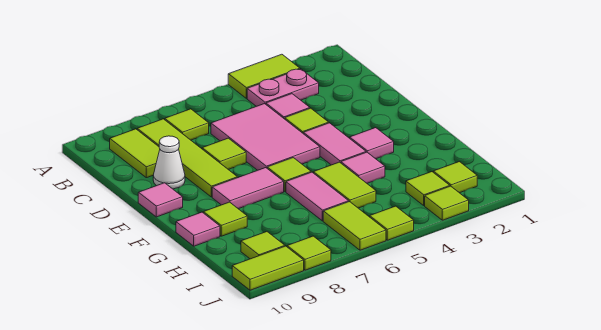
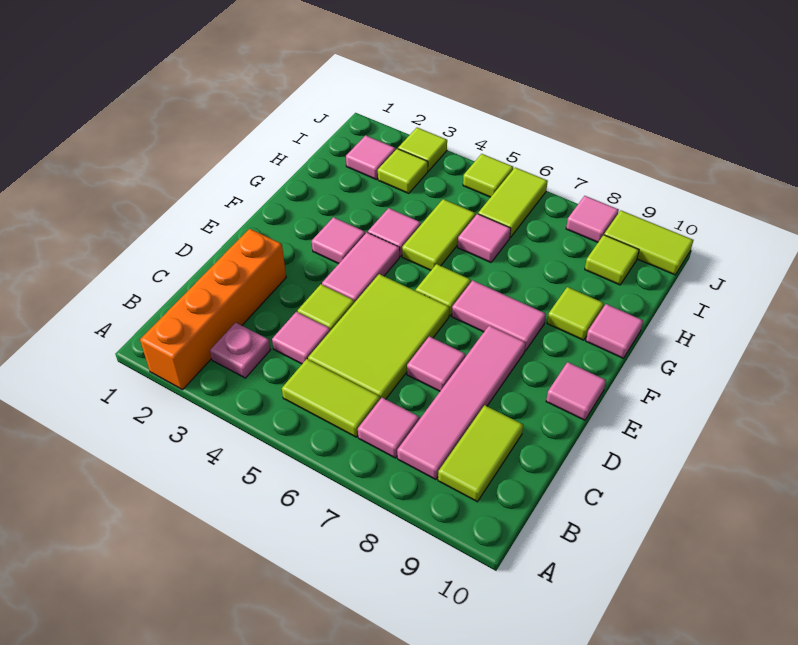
none -> orange 1x4 brick [140,229,286,390]
lime 1x2 tile [228,54,300,98] -> lime 1x2 tile moved to [282,359,380,437]
pink 1x2 plate [247,69,319,106] -> pink 1x1 plate [210,323,271,378]
lime 1x1 tile [165,109,209,140] -> pink 1x1 tile [358,398,419,458]
lime 1x4 tile [137,119,237,197] -> pink 1x4 tile [397,326,526,480]
pink 2x3 tile [211,104,320,170] -> lime 2x3 tile [308,274,449,399]
lime 1x1 tile [202,138,246,169] -> pink 1x1 tile [407,336,465,391]
white 1x1 cone [153,136,185,189] -> none
pink 1x2 tile [286,172,349,221] -> pink 1x1 tile [458,214,511,262]
lime 1x1 tile [433,162,477,193] -> pink 1x1 tile [346,135,396,179]
lime 1x1 tile [287,236,331,270] -> pink 1x1 tile [566,196,619,242]

